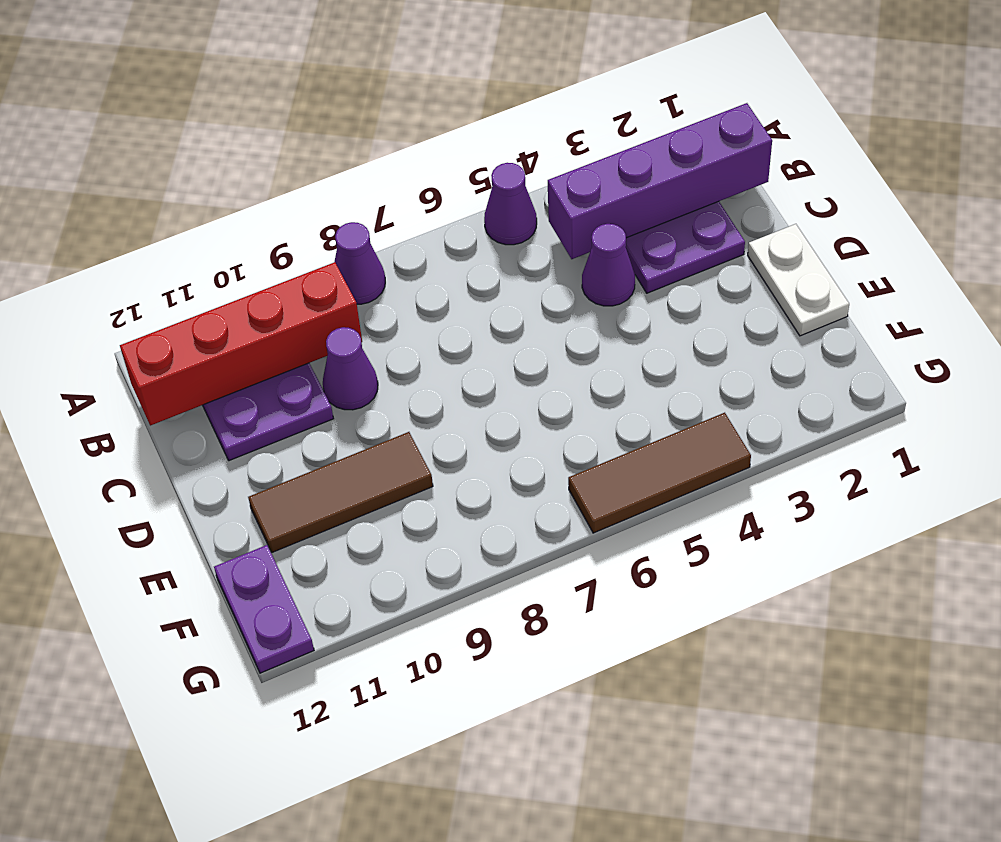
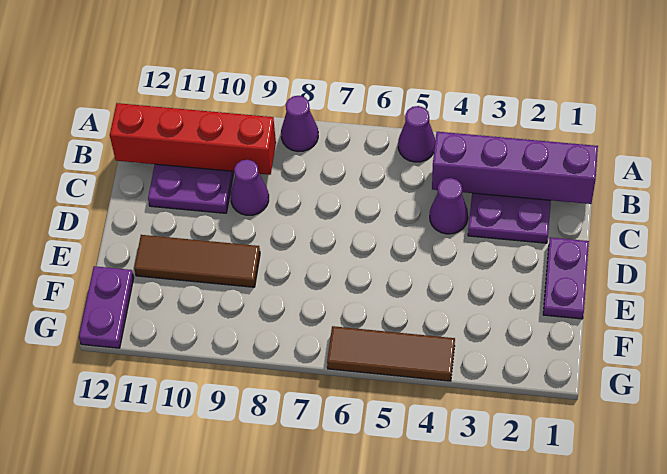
white 1x2 plate [748,224,849,336] -> purple 1x2 plate [543,237,589,319]

